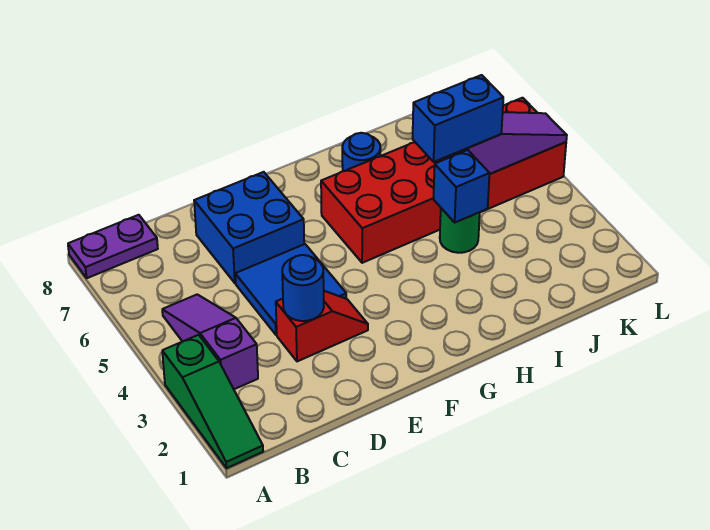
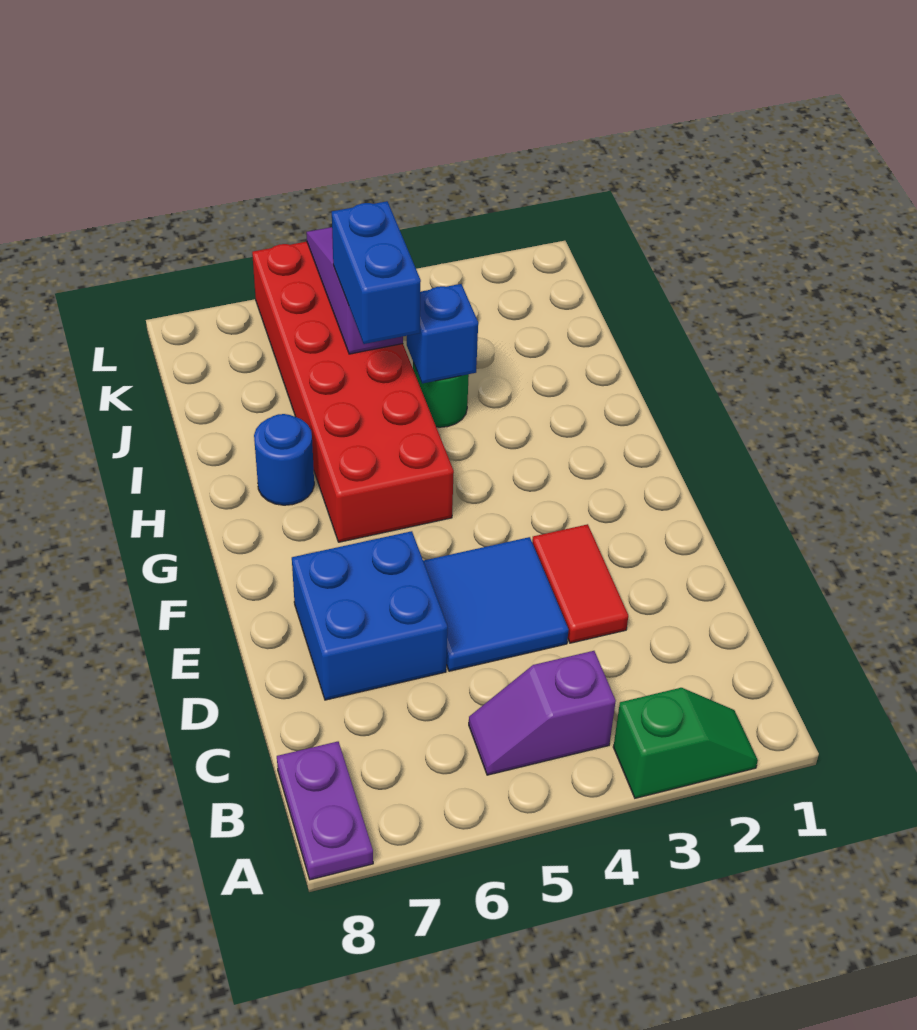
green 1x3 slope [162,335,263,468] -> green 1x2 slope [613,688,758,798]
purple 1x3 slope [162,294,258,389] -> purple 1x2 slope [469,651,616,775]
red 1x2 slope [276,291,368,361] -> red 1x2 tile [532,524,628,643]
blue 1x1 round brick [282,255,324,321] -> none

